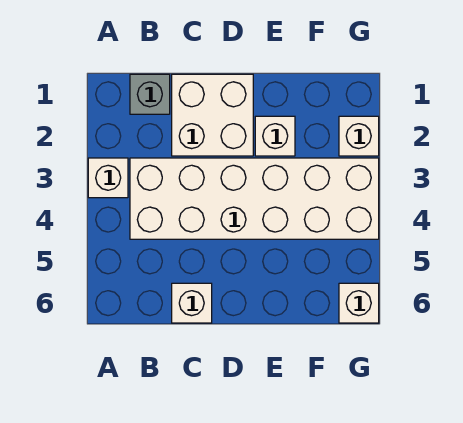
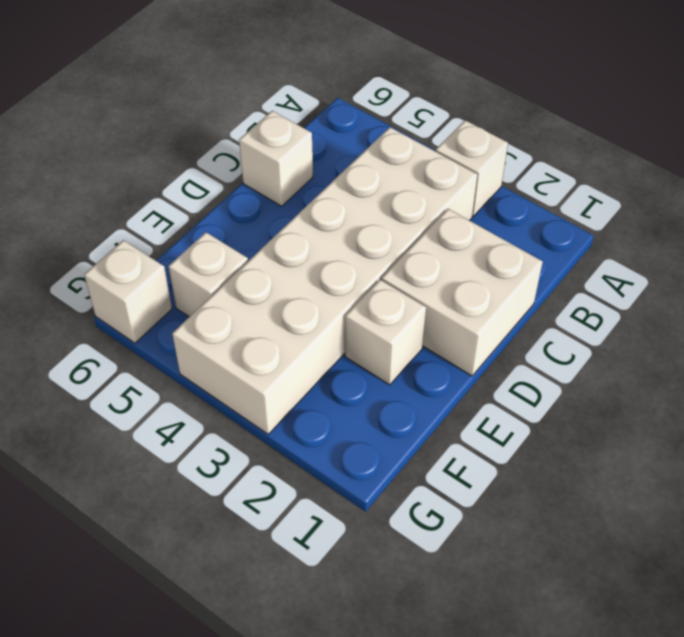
grey 1x1 brick [130,74,170,114] -> none
white 1x1 brick [339,116,379,156] -> white 1x1 brick moved to [169,232,248,317]

